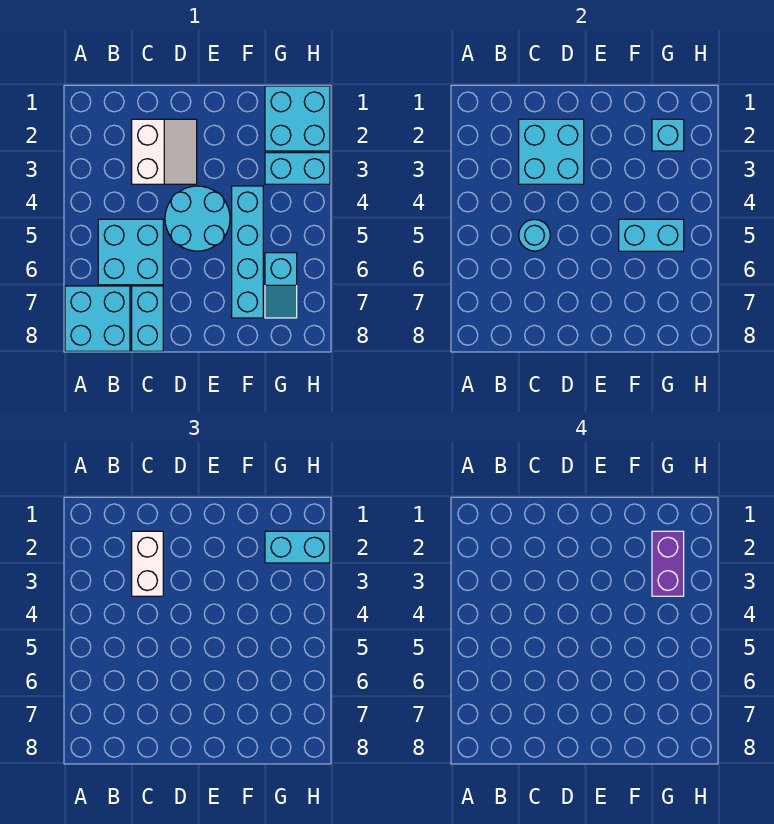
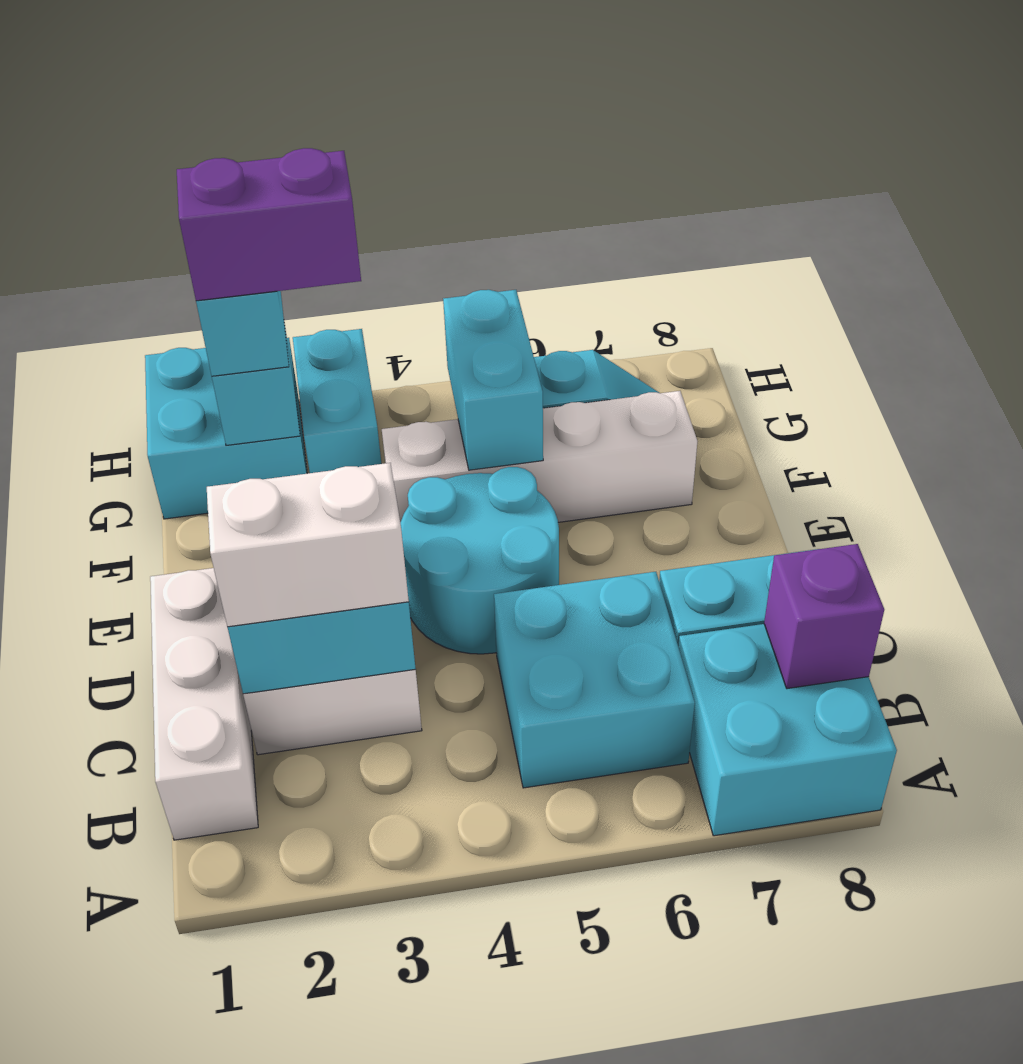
none -> white 1x3 brick [150,568,258,840]
none -> purple 1x1 brick [764,544,884,689]
cyan 1x1 round brick [519,219,550,251] -> none
cyan 1x4 brick [232,186,263,318] -> white 1x4 brick [382,391,697,522]

